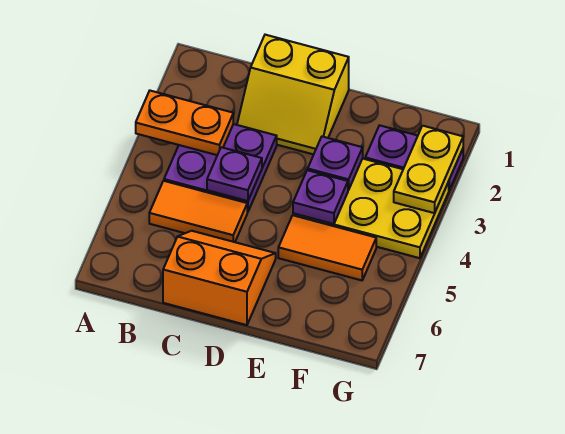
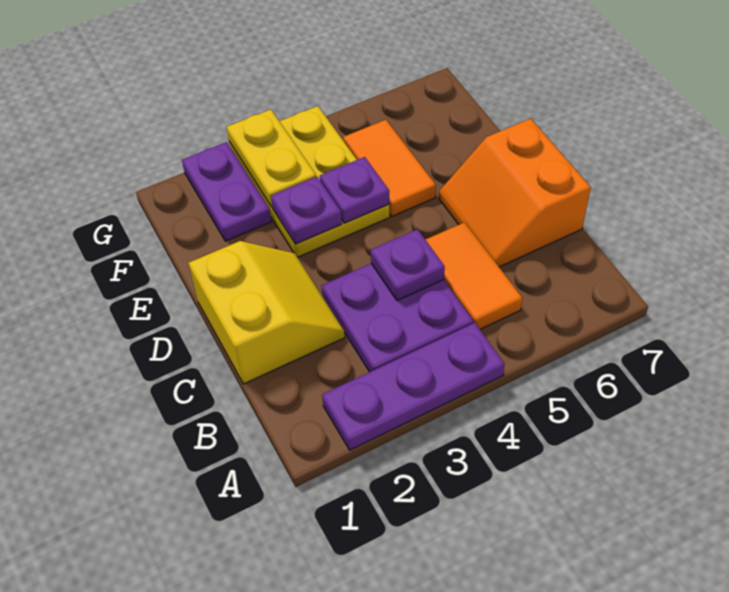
none -> purple 1x3 plate [322,323,504,450]
orange 1x2 plate [136,91,233,155] -> none
yellow 1x2 plate [394,126,463,213] -> yellow 1x2 plate turned to [227,109,316,207]

